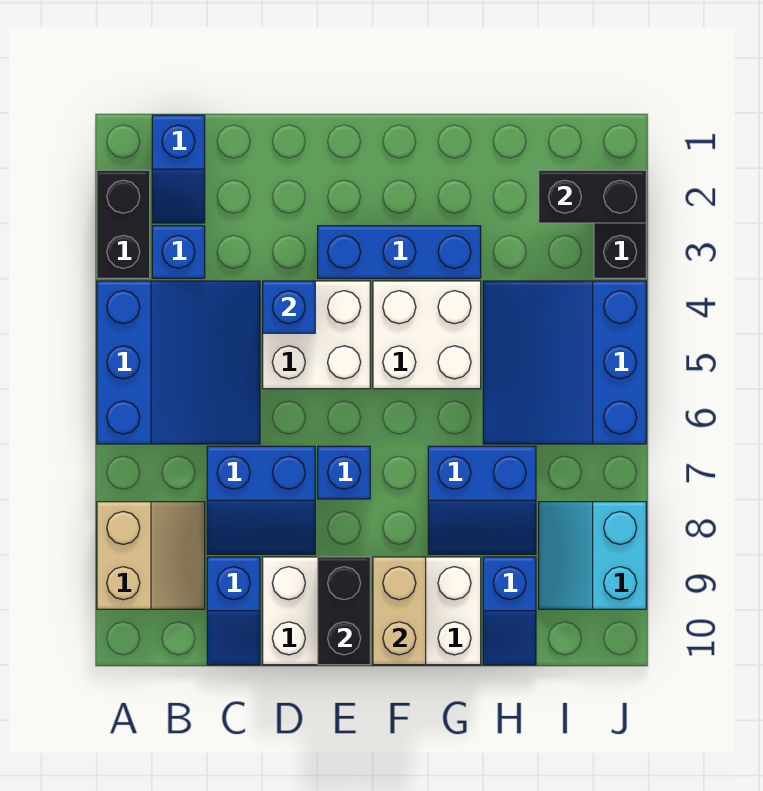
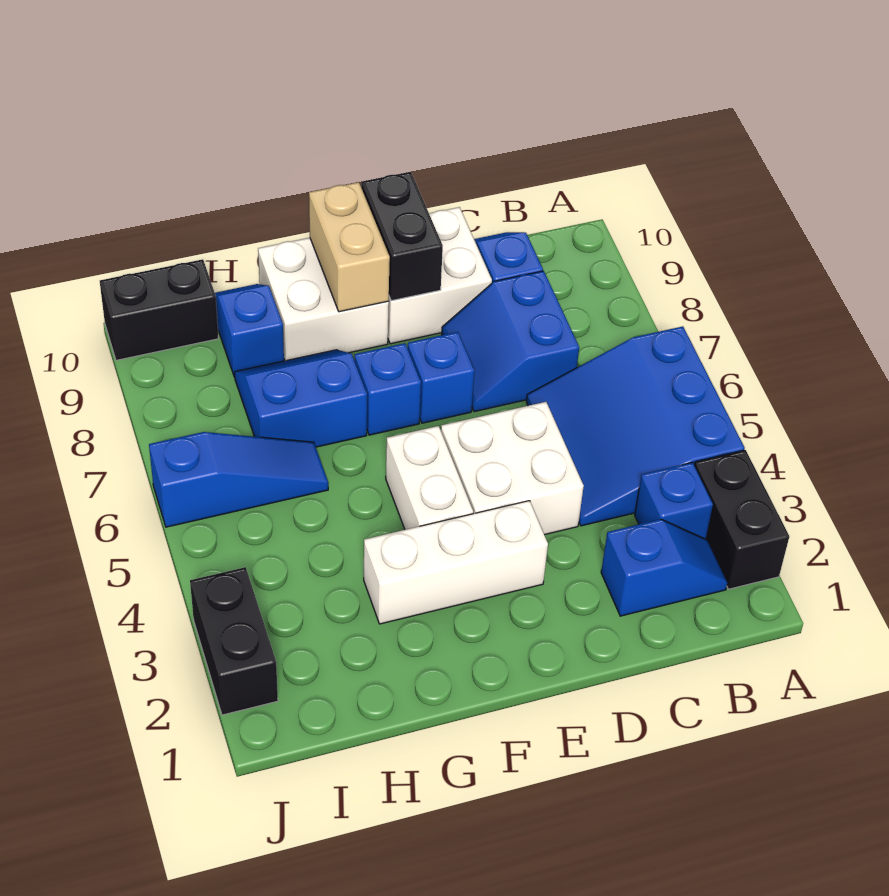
tan 2x2 slope [97,502,205,609] -> none
blue 1x2 slope [152,115,205,223] -> blue 1x2 slope turned to [601,519,727,616]
blue 2x2 slope [207,446,315,554] -> blue 2x2 slope turned to [442,271,579,412]
blue 1x1 brick [263,281,315,333] -> blue 1x1 brick moved to [355,343,421,435]
blue 1x3 brick [318,226,481,278] -> white 1x3 brick [364,501,548,624]
white 2x2 brick [373,281,481,389] -> white 1x2 brick [386,426,473,530]
blue 3x3 slope [483,281,646,444] -> blue 1x3 slope [149,432,328,527]
black 1x2 brick [539,170,646,223] -> black 1x2 brick moved to [100,259,218,360]
cyan 2x2 slope [539,502,646,609] -> none

